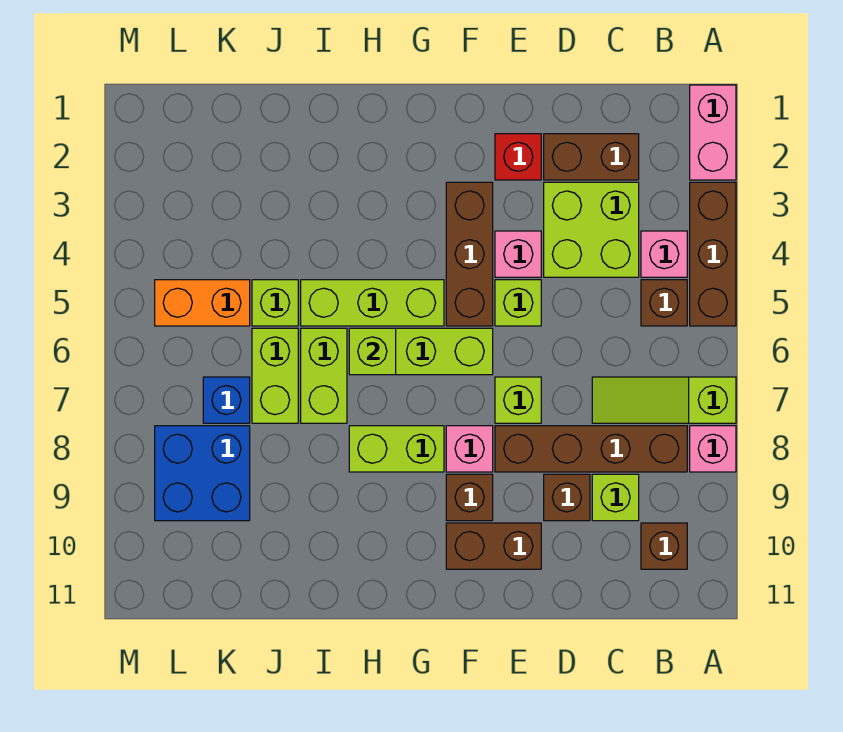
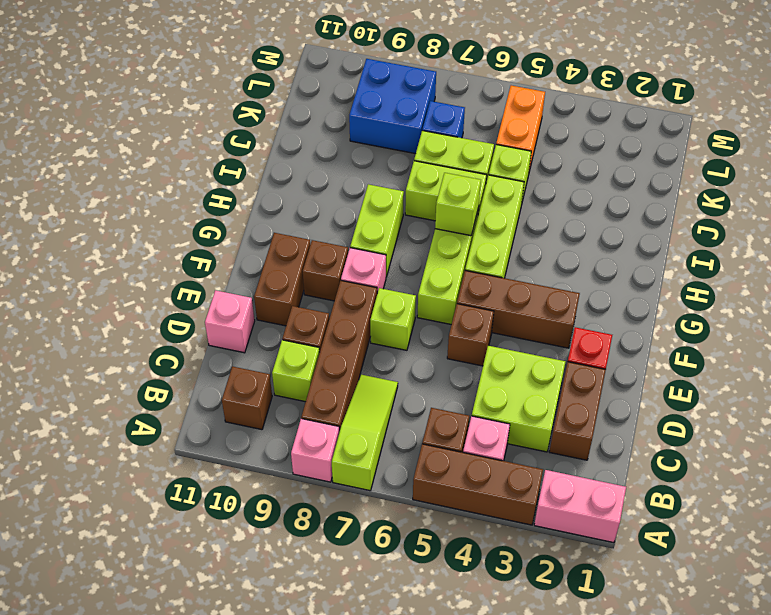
pink 1x1 brick [495,231,541,277] -> pink 1x1 brick moved to [205,290,255,353]
lime 1x1 brick [495,280,541,326] -> brown 1x1 brick [447,304,494,366]

